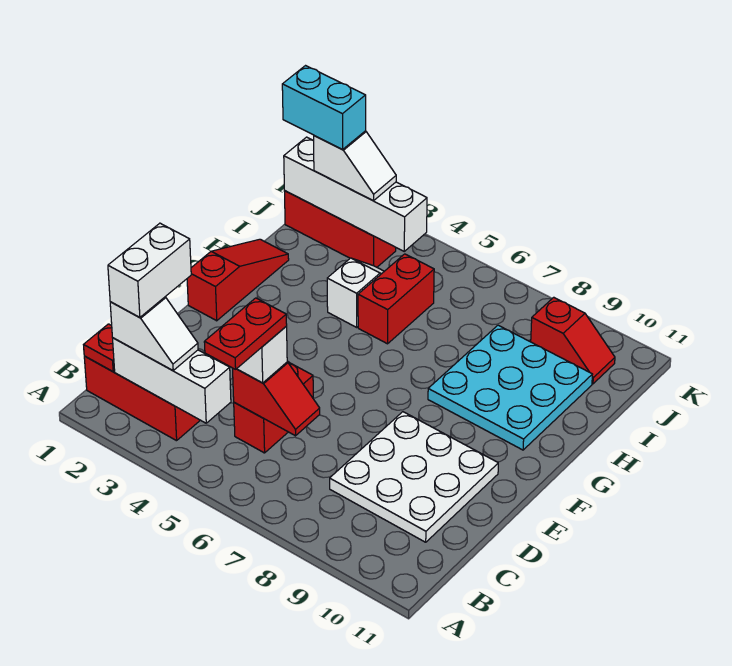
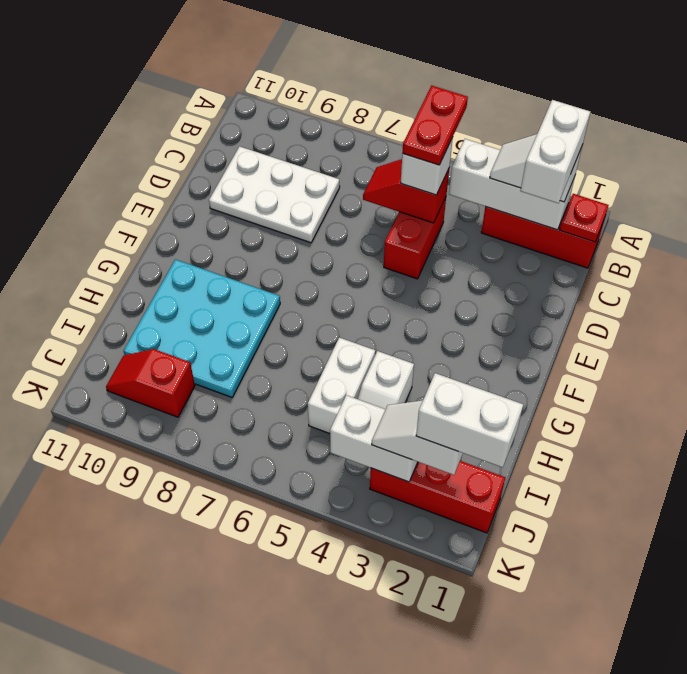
white 3x3 plate [330,412,498,542] -> white 2x3 plate [209,146,340,243]
red 1x3 slope [187,239,289,321] -> none
red 1x2 brick [358,254,434,344] -> white 1x2 brick [308,337,375,433]
white 1x4 brick [284,137,427,251] -> white 1x2 brick [330,395,418,482]
cyan 1x2 brick [282,66,366,150] -> white 1x2 brick [416,373,523,467]

